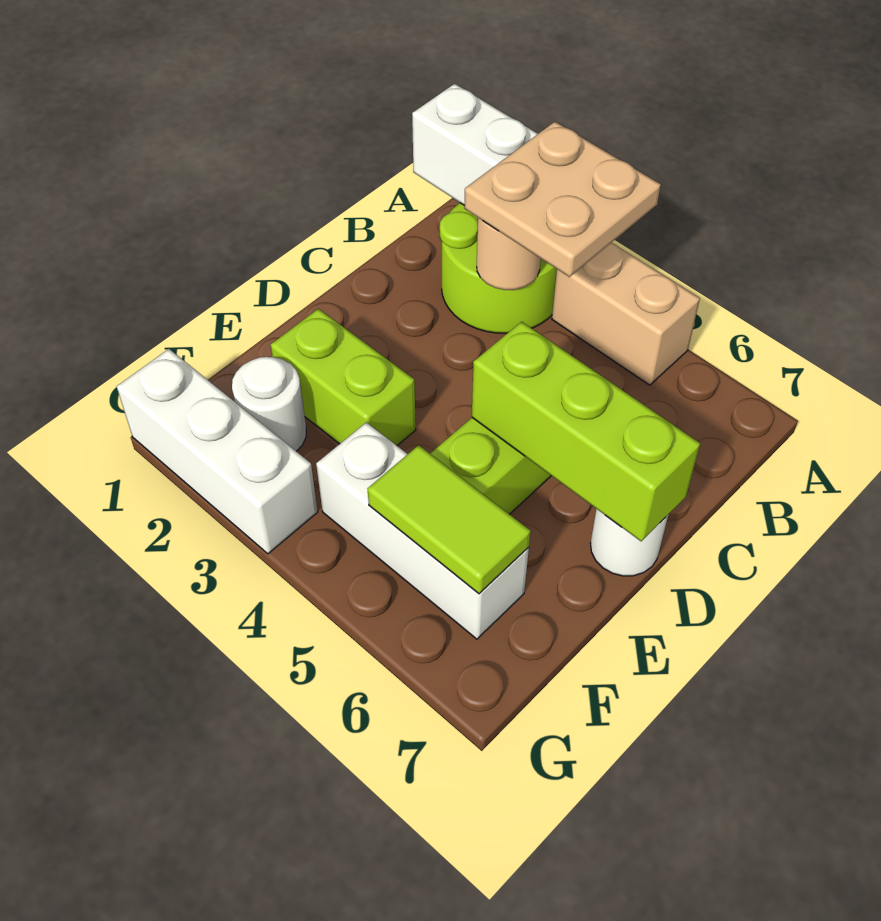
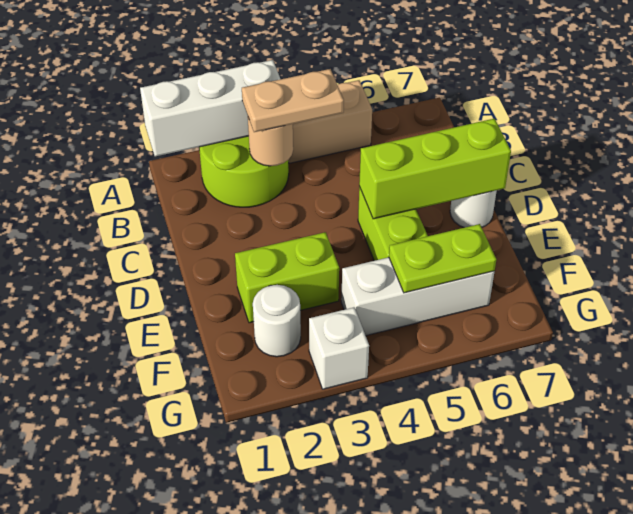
tan 2x2 plate [464,122,661,277] -> tan 1x2 plate [242,69,344,132]
lime 1x2 tile [368,445,531,594] -> lime 1x2 plate [389,224,496,293]
white 1x3 brick [117,349,318,554] -> white 1x1 brick [309,307,369,389]

